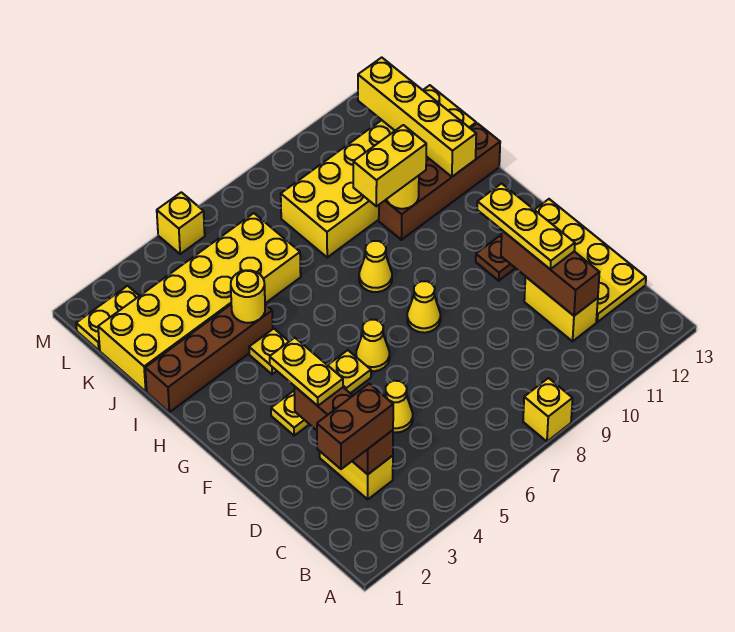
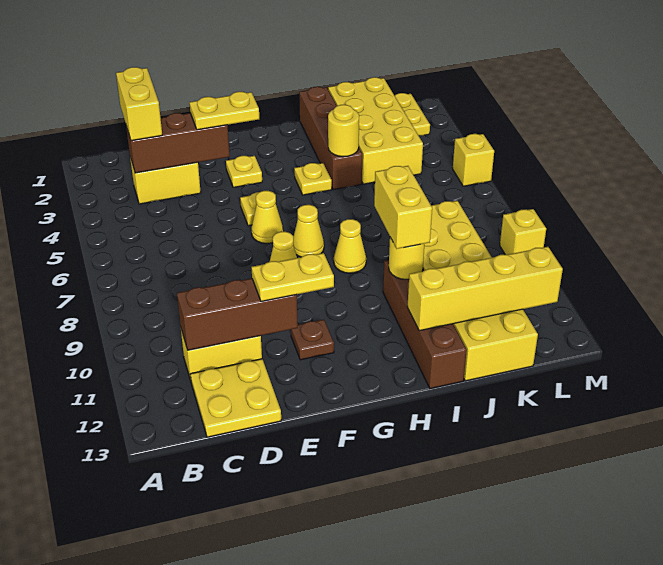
yellow 1x1 brick [523,378,573,441] -> yellow 1x1 brick moved to [500,209,546,255]
brown 1x2 brick [317,384,393,469] -> yellow 1x2 brick [116,67,162,141]
yellow 2x4 plate [501,199,646,322] -> yellow 2x2 plate [190,359,281,437]
yellow 1x1 cone [385,381,413,432] -> yellow 1x1 cone moved to [293,205,324,257]
yellow 1x3 plate [477,184,575,269] -> yellow 1x2 plate [252,253,334,301]
yellow 2x6 brick [98,213,301,391] -> yellow 2x4 brick [328,77,423,184]

